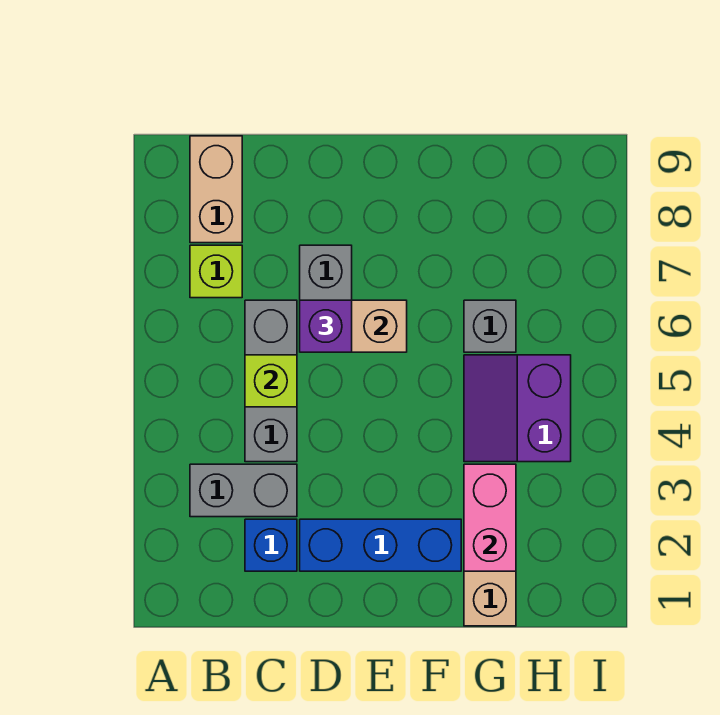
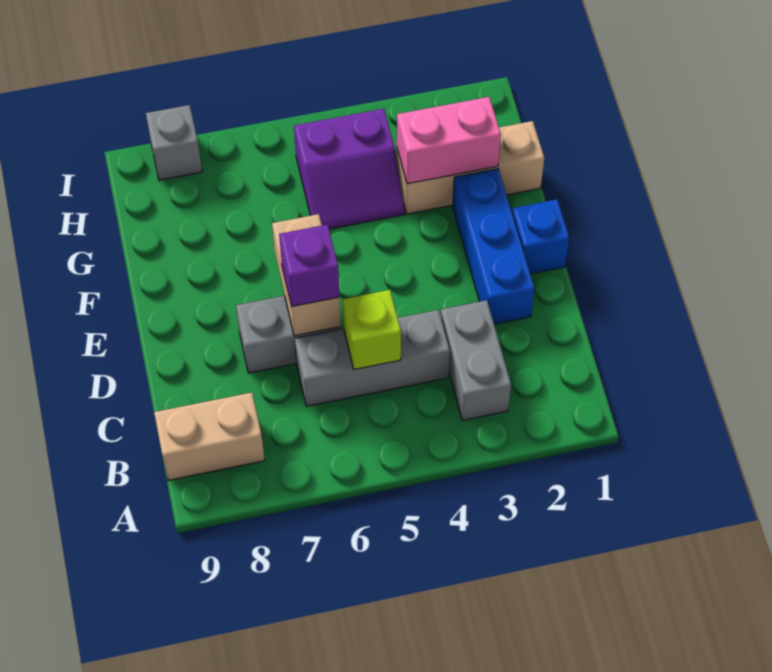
lime 1x1 brick [190,245,242,298] -> none
blue 1x1 brick [245,519,297,571] -> blue 1x1 brick moved to [512,200,569,274]
grey 1x1 brick [464,300,516,352] -> grey 1x1 brick moved to [146,105,202,180]

